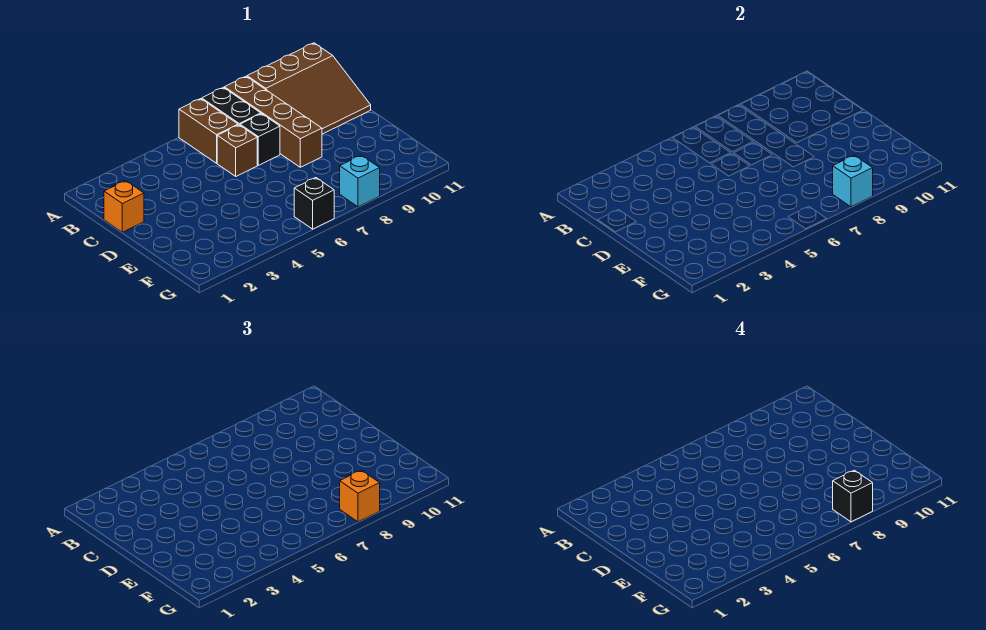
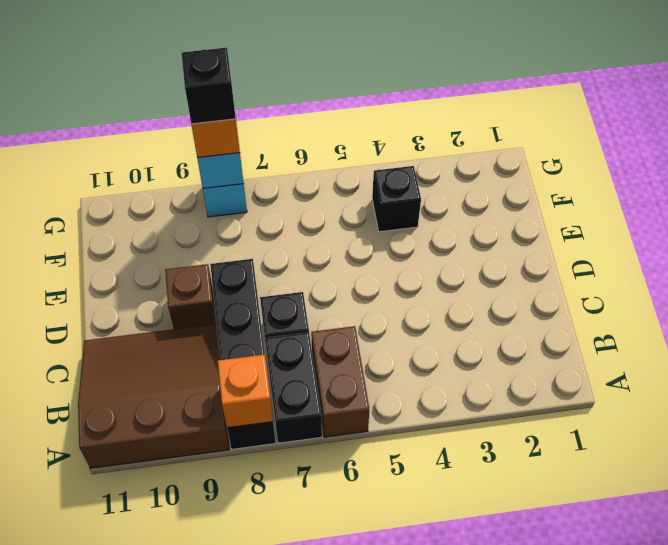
brown 1x4 brick [224,76,322,167] -> black 1x4 brick [210,259,276,449]
orange 1x1 brick [104,181,144,232] -> orange 1x1 brick moved to [218,355,273,428]
brown 1x1 brick [217,125,257,176] -> brown 1x1 brick moved to [165,264,216,329]
black 1x1 brick [294,178,334,229] -> black 1x1 brick moved to [372,166,421,232]

